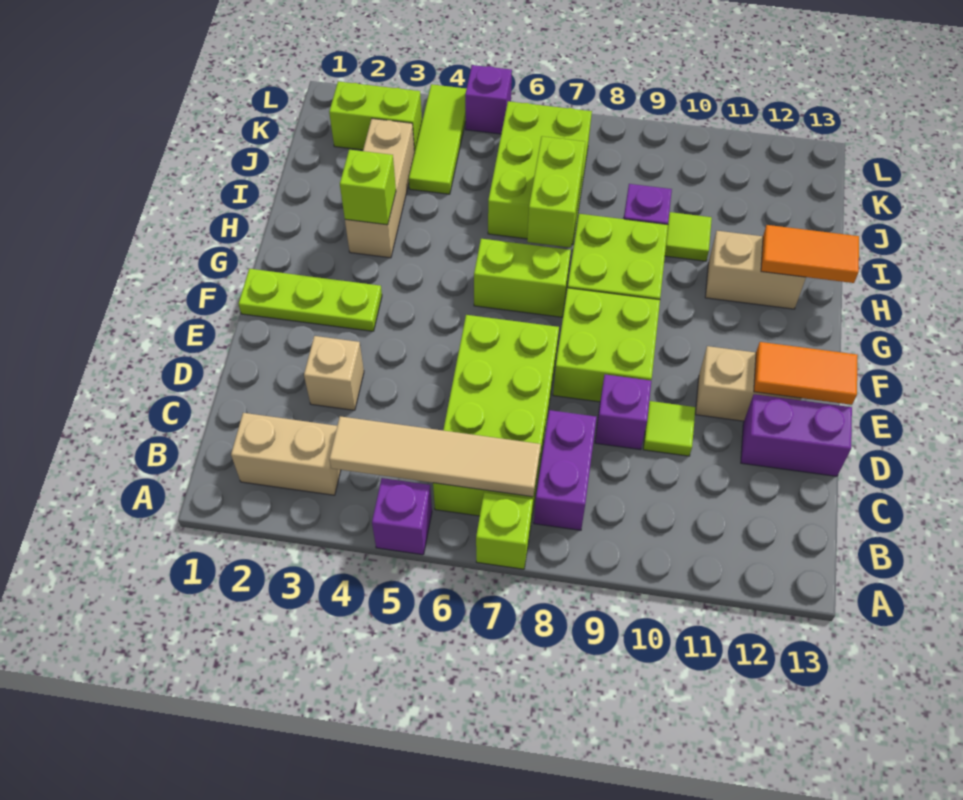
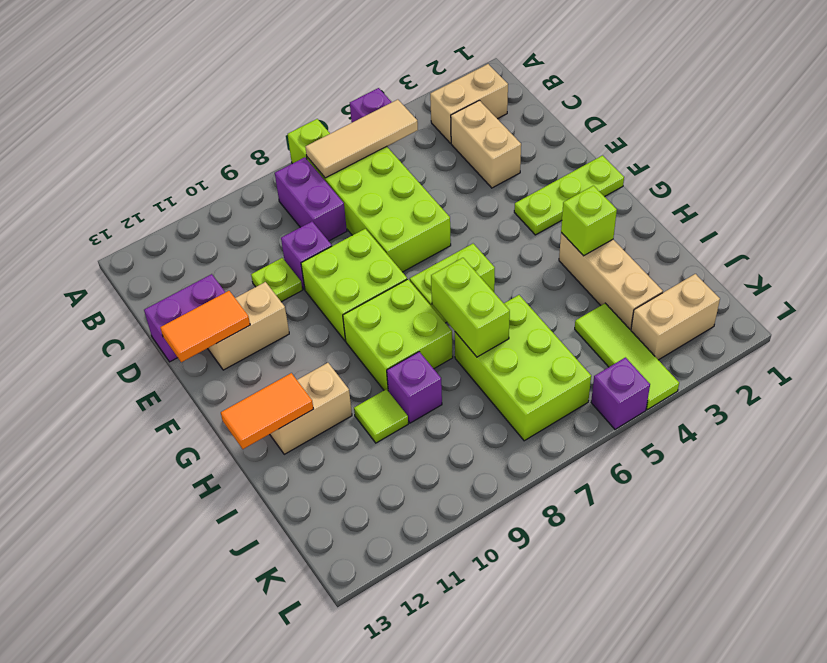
tan 1x4 tile [329,416,541,497] -> tan 1x3 tile [305,100,418,178]
tan 1x1 brick [304,336,364,410] -> tan 1x2 brick [451,100,521,188]
lime 1x1 tile [643,401,696,456] -> lime 1x1 plate [251,258,302,302]
lime 1x2 brick [329,81,422,153] -> tan 1x2 brick [631,274,720,360]

